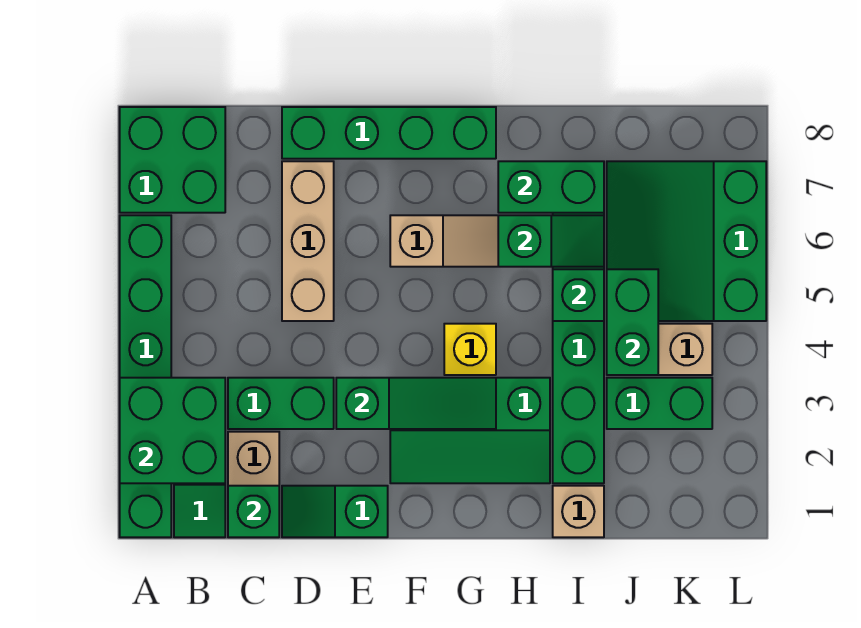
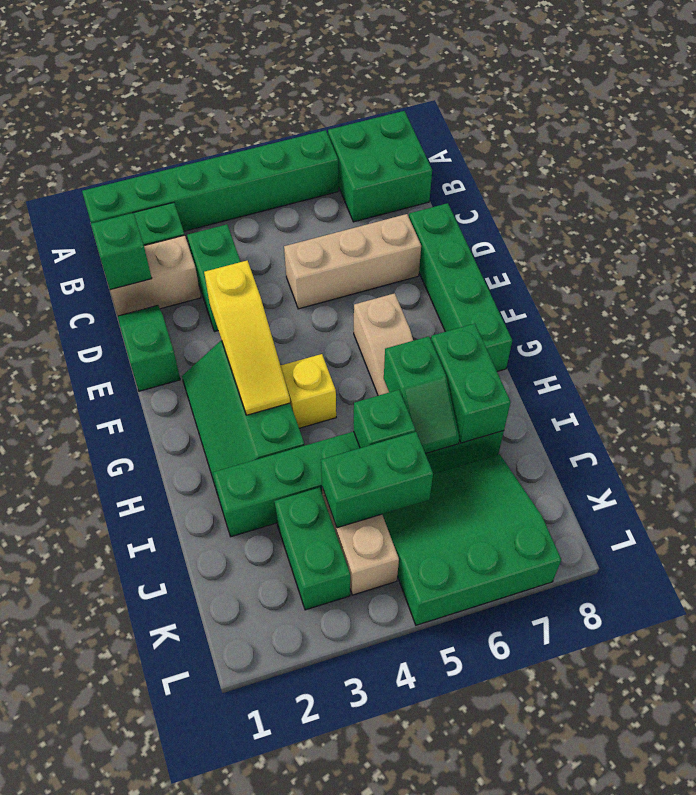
green 2x2 brick [120,378,225,483] -> none
green 1x3 slope [336,378,496,429] -> yellow 1x3 slope [204,261,290,415]
tan 1x1 brick [553,486,604,537] -> none

